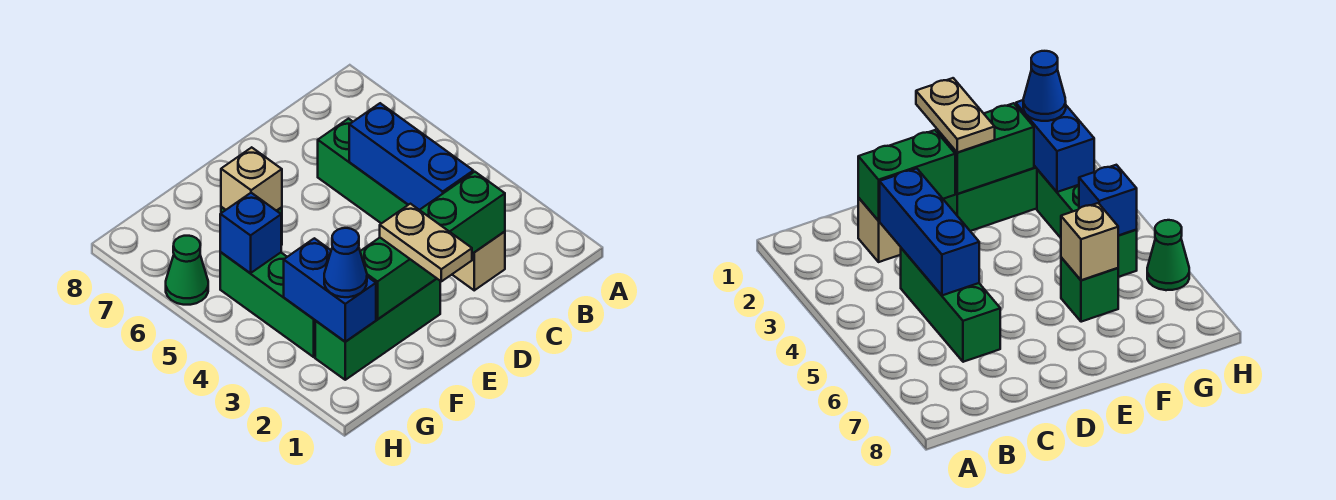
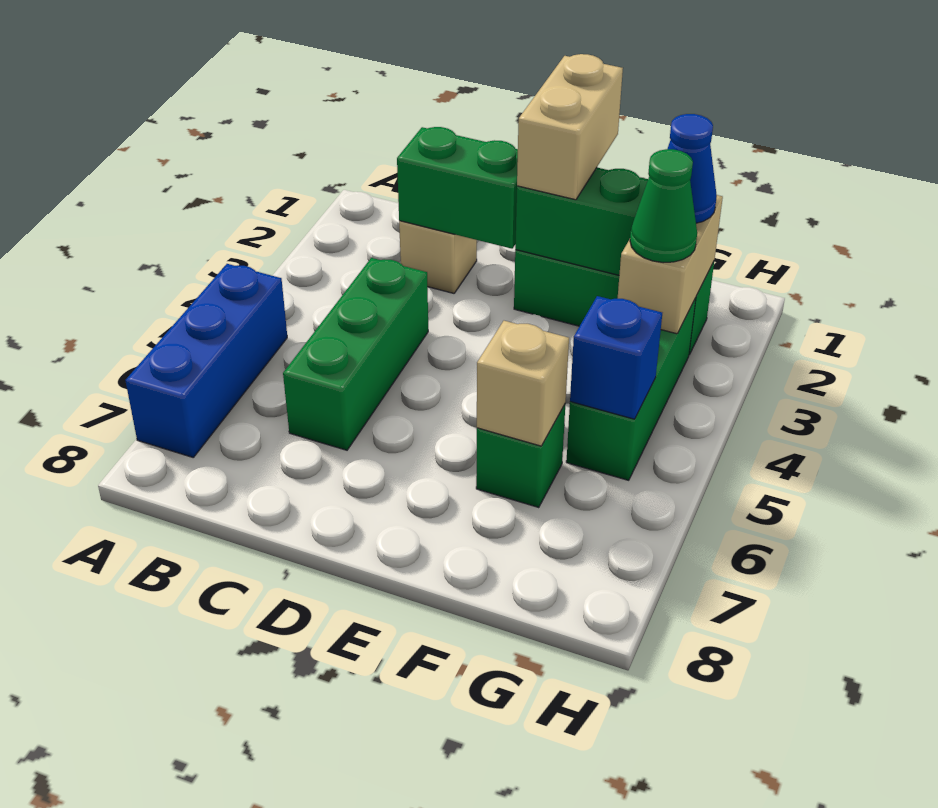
blue 1x3 brick [349,103,473,210] -> blue 1x3 brick moved to [125,264,287,457]
tan 1x2 plate [380,204,472,281] -> tan 1x2 brick [517,54,623,200]
blue 1x2 brick [284,238,376,342] -> tan 1x2 brick [618,195,723,334]
green 1x1 cone [166,236,208,305] -> green 1x1 cone moved to [630,149,697,263]

